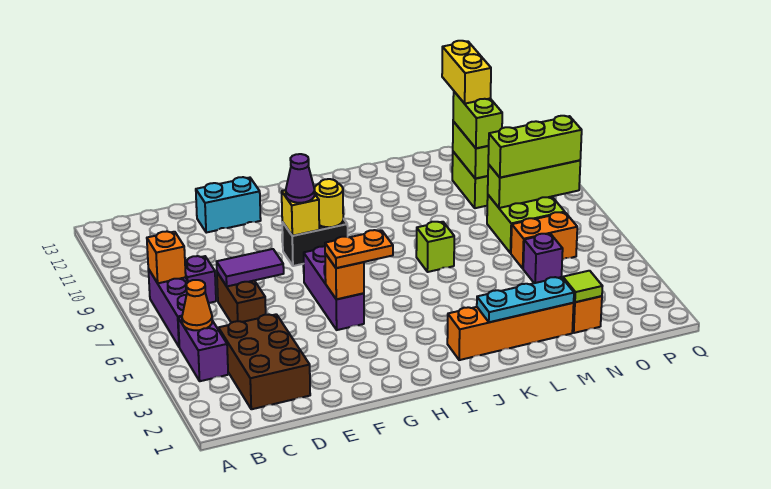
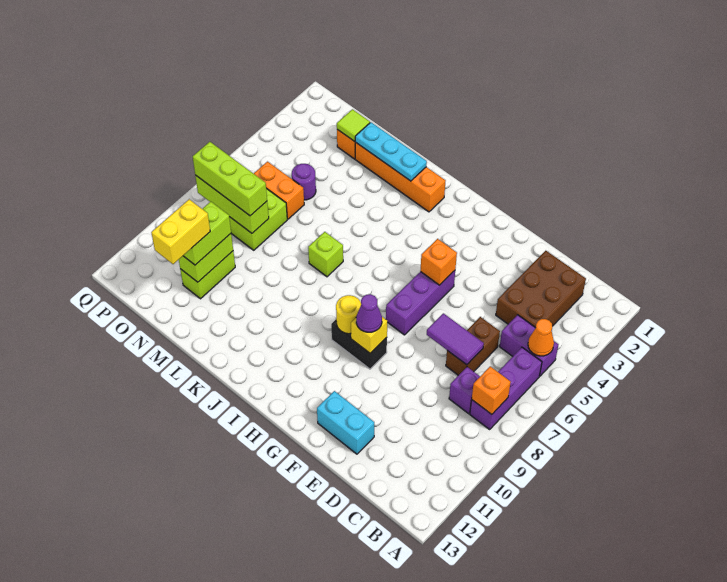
purple 1x2 brick [178,317,228,381] -> purple 1x2 brick turned to [500,315,558,376]
orange 1x2 plate [325,230,393,268] -> none
purple 1x1 brick [523,234,563,283] -> purple 1x1 round brick [292,164,316,200]

